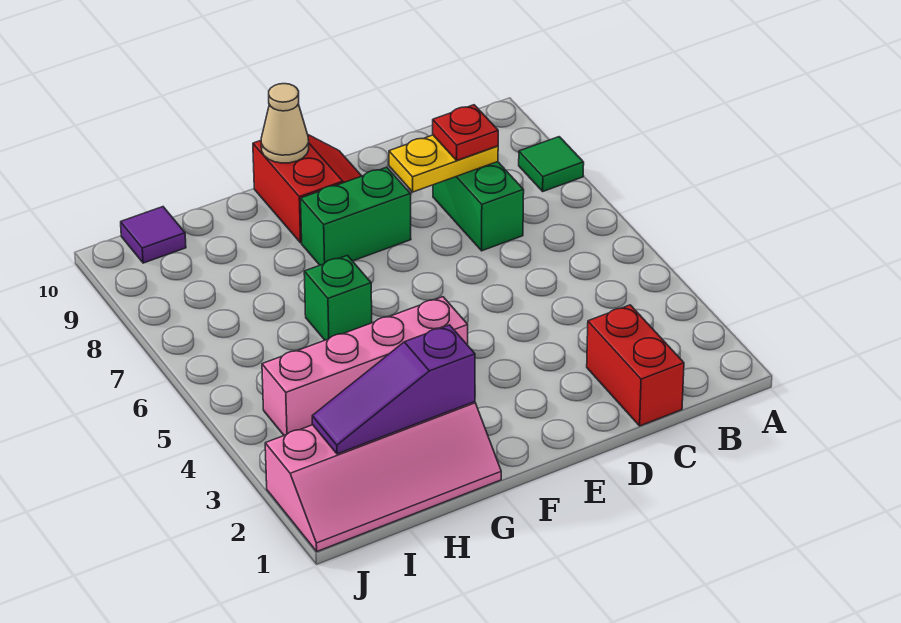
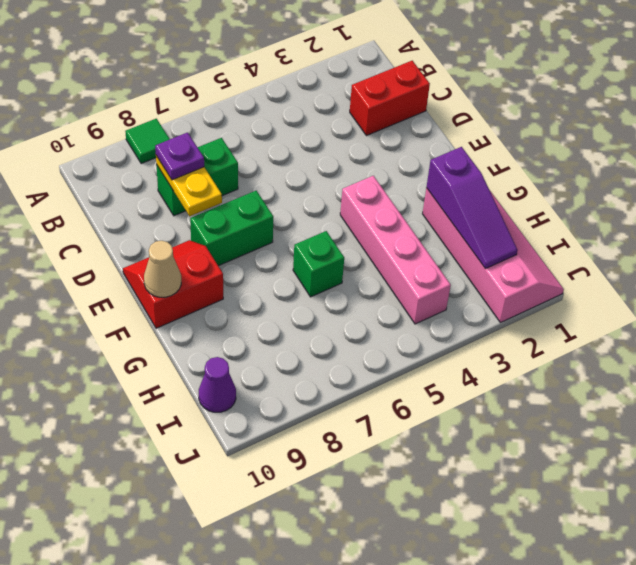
red 1x1 plate [433,105,498,160] -> purple 1x1 plate [155,133,204,180]
green 1x2 brick [301,167,411,265] -> green 1x2 brick turned to [190,191,273,266]
purple 1x1 tile [121,207,186,263] -> purple 1x1 cone [199,357,236,412]

